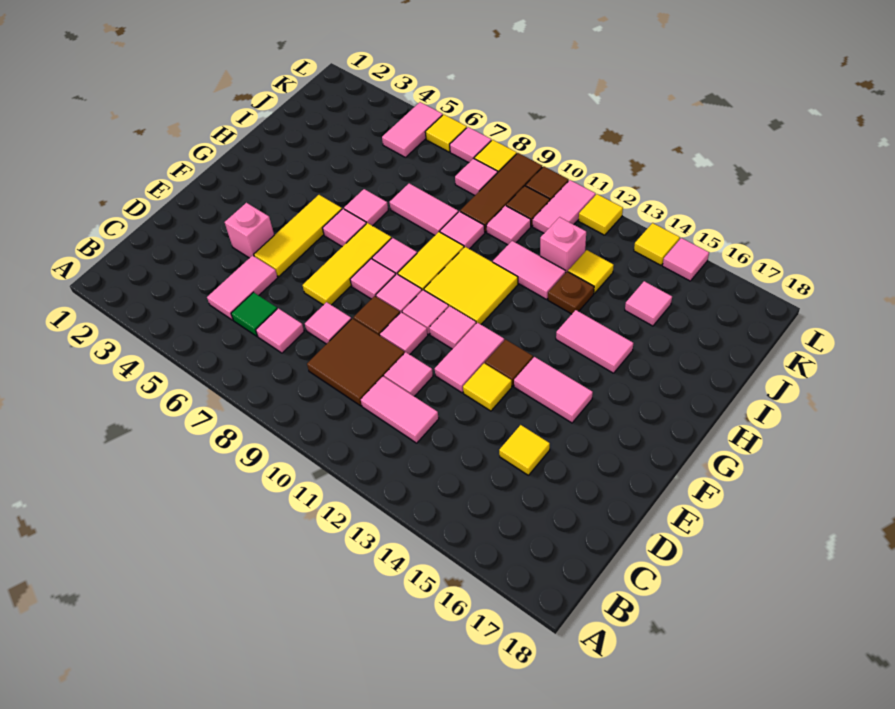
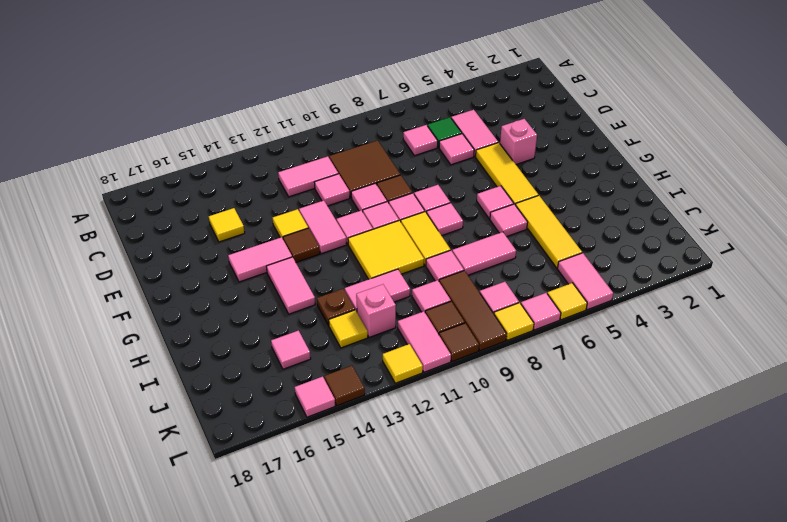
pink 1x1 tile [305,302,351,344] -> pink 1x1 tile moved to [439,134,474,165]
yellow 1x3 tile [303,223,391,305] -> yellow 1x3 tile moved to [516,195,582,268]
pink 1x2 tile [556,310,633,373] -> pink 1x2 tile turned to [266,257,315,314]
yellow 1x1 tile [634,223,680,265] -> brown 1x1 tile [324,366,365,406]

